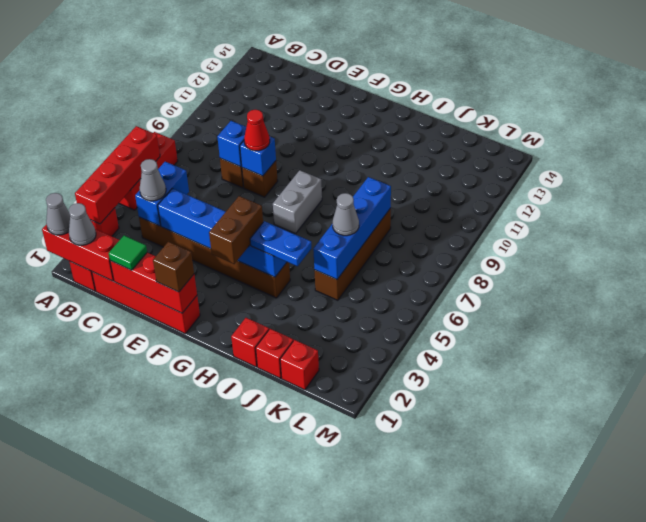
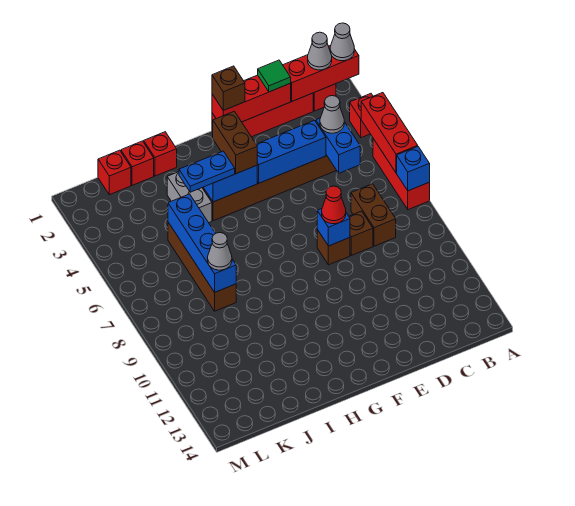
red 1x4 brick [75,126,160,224] -> red 1x3 brick [361,93,418,173]
none -> brown 1x2 brick [351,184,396,246]
blue 1x1 brick [217,121,246,167] -> blue 1x1 brick moved to [397,147,430,191]
grey 1x2 brick [273,170,322,234] -> grey 1x2 brick moved to [167,172,212,223]
grey 1x1 cone [332,193,359,236] -> grey 1x1 cone moved to [208,233,232,270]

